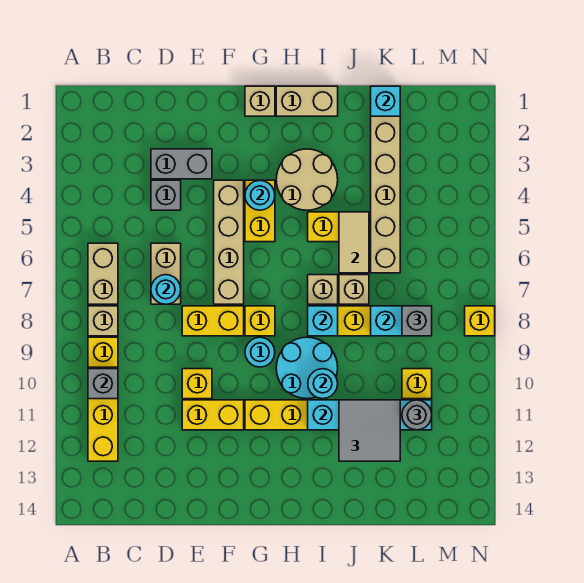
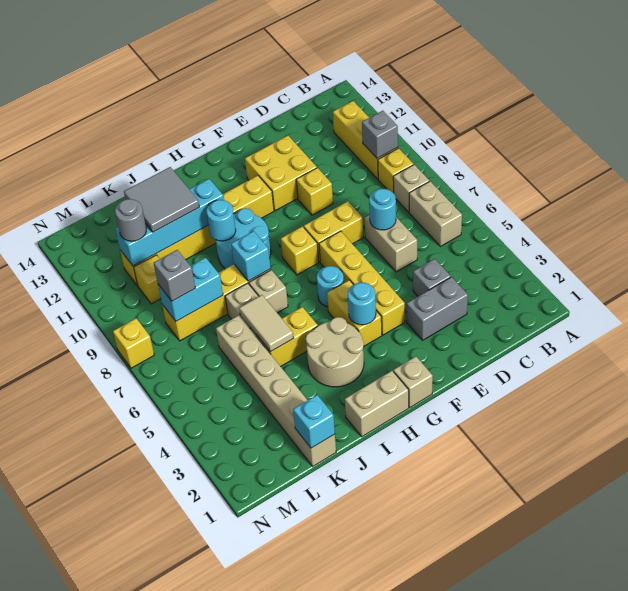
yellow 1x2 brick [182,400,244,430] -> yellow 2x2 brick [245,136,317,211]
tan 1x4 brick [214,180,244,304] -> yellow 1x4 brick [319,231,405,335]
cyan 1x1 round brick [245,337,275,367] -> cyan 1x1 round brick moved to [317,266,344,307]

